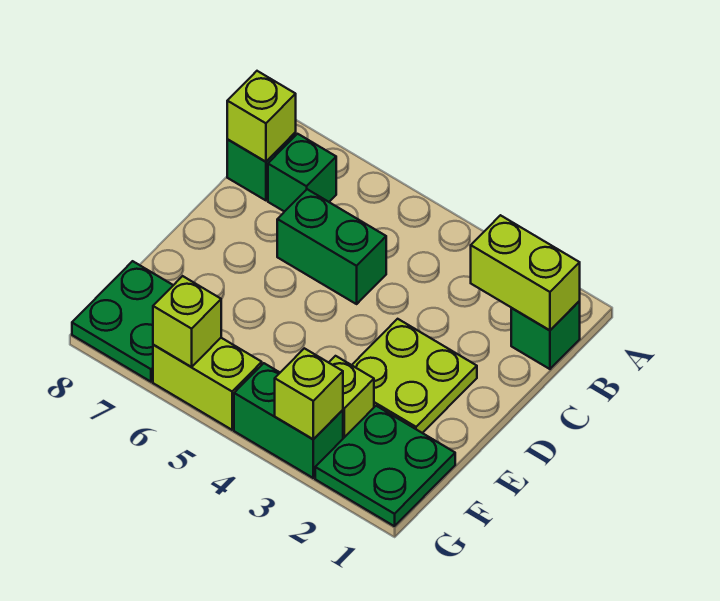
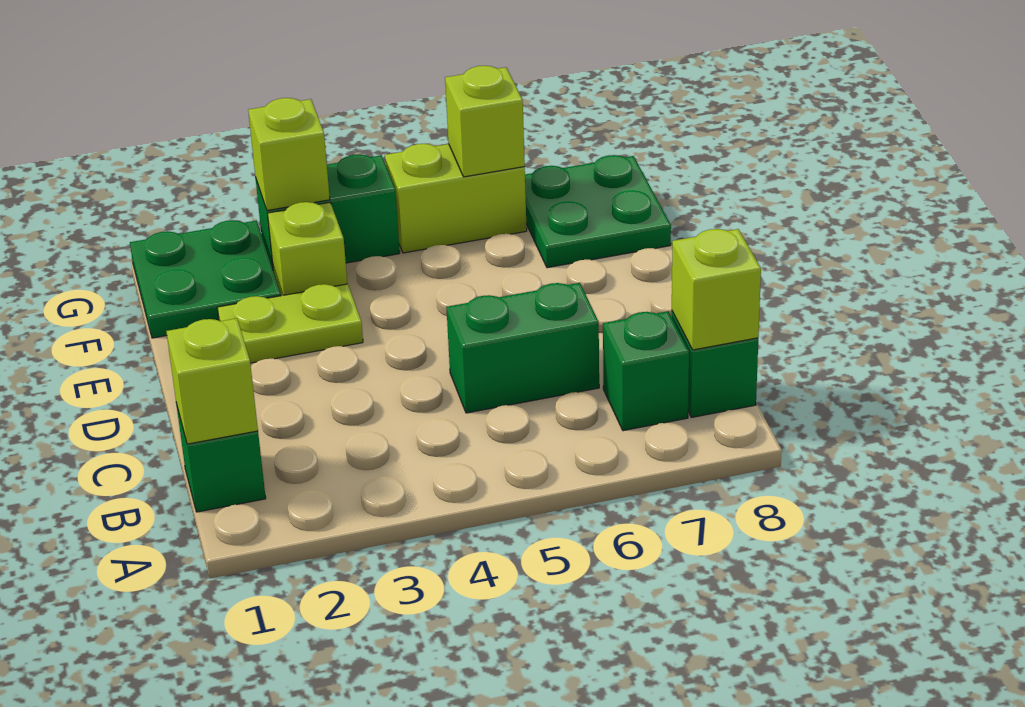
lime 1x2 brick [471,215,580,330] -> lime 1x1 brick [166,318,258,444]
lime 2x2 plate [352,319,477,433] -> lime 1x2 plate [217,284,363,363]

